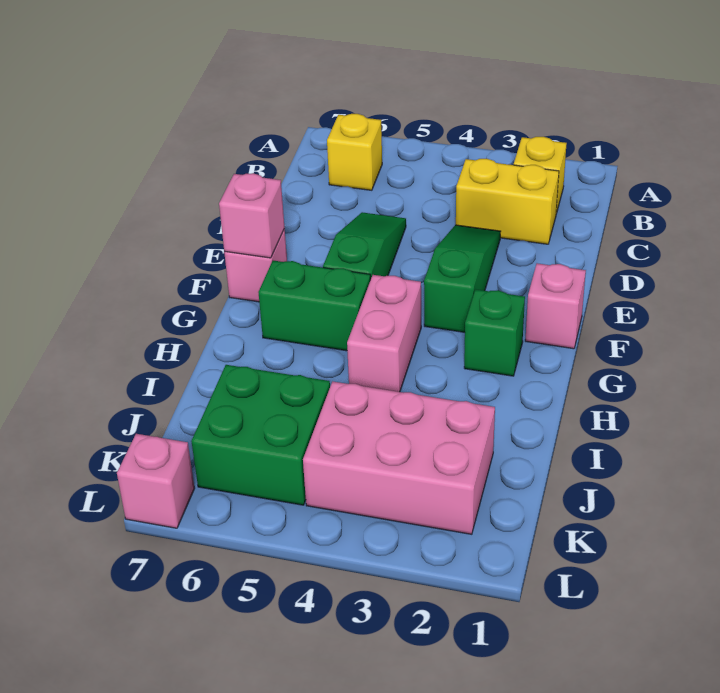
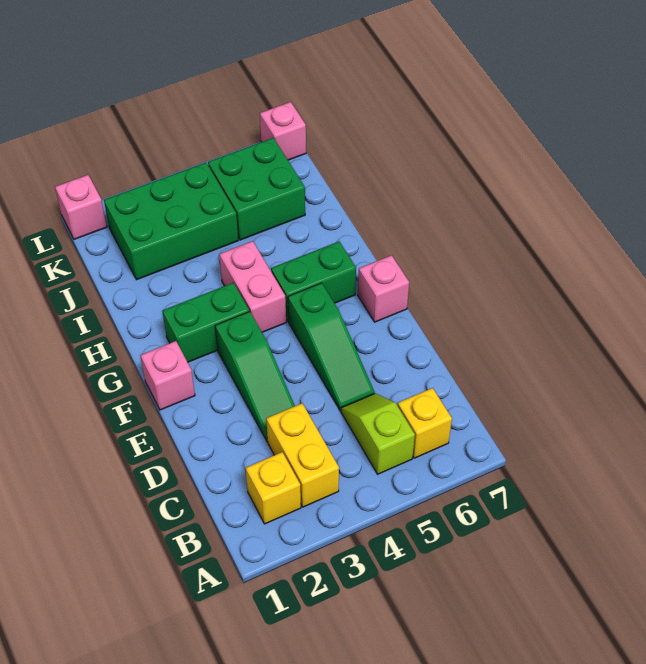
none -> lime 1x2 slope [341,393,415,474]
yellow 1x2 brick [456,159,559,244] -> yellow 1x2 brick turned to [266,403,339,507]
pink 1x1 brick [219,173,285,258] -> pink 1x1 brick moved to [55,175,107,239]
green 1x1 brick [464,289,525,376] -> green 1x2 brick [162,283,249,362]
pink 2x3 brick [303,381,495,534] -> green 2x3 brick [104,163,238,280]

